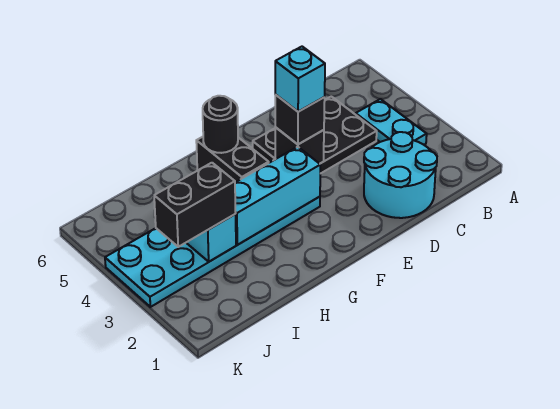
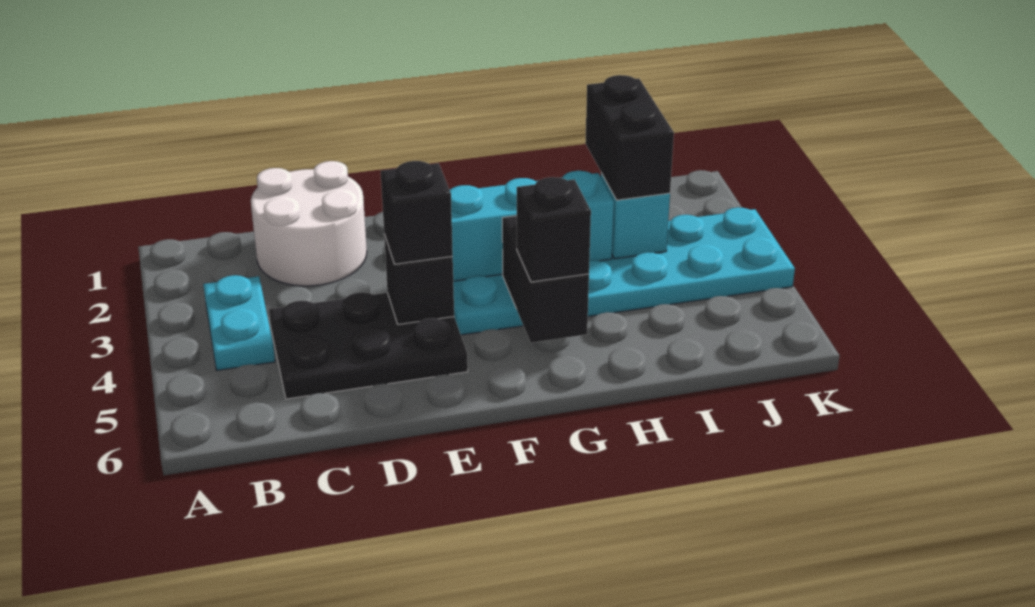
cyan 2x2 round brick [364,132,437,218] -> white 2x2 round brick [251,161,367,286]
cyan 1x1 brick [275,47,325,112] -> none
black 1x1 round brick [203,96,238,153] -> black 1x1 brick [517,177,591,282]
black 1x2 brick [154,163,236,247] -> black 1x2 brick turned to [585,75,674,200]

